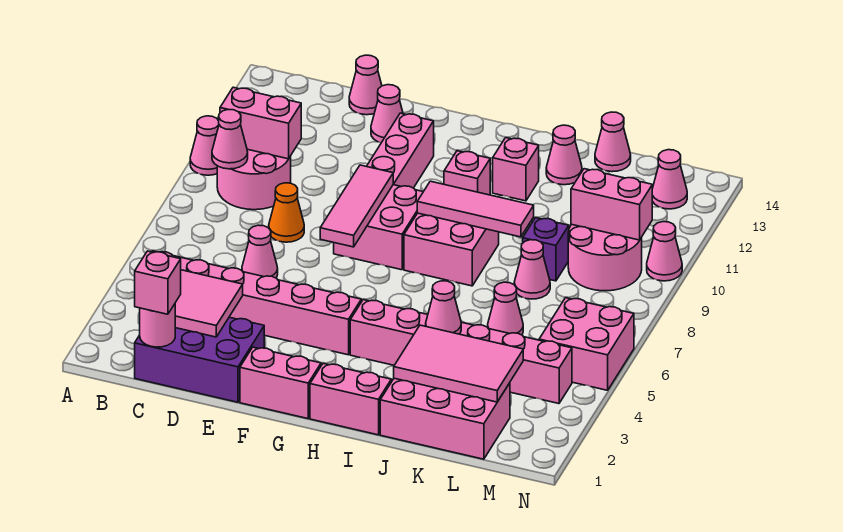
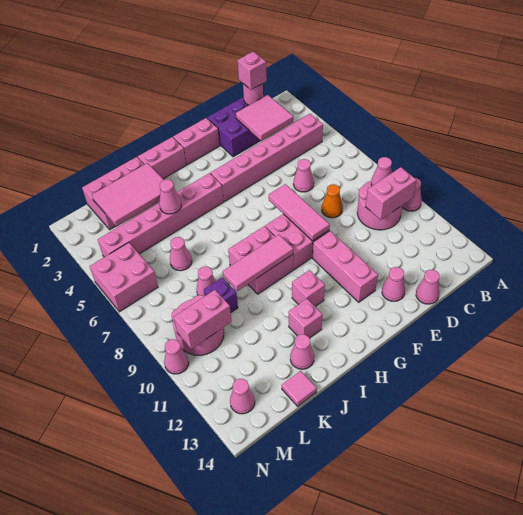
pink 1x1 cone [595,112,631,172] -> pink 1x1 tile [282,371,317,406]

